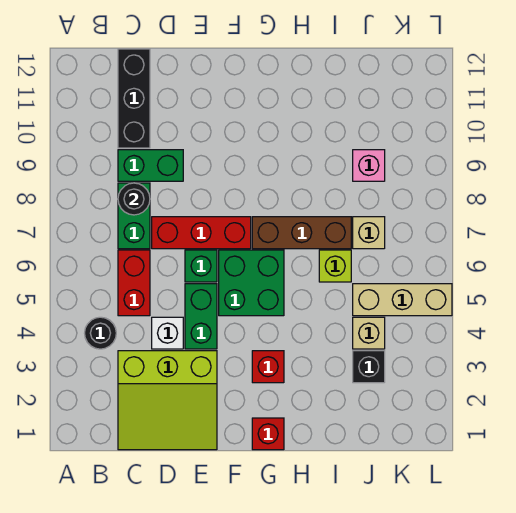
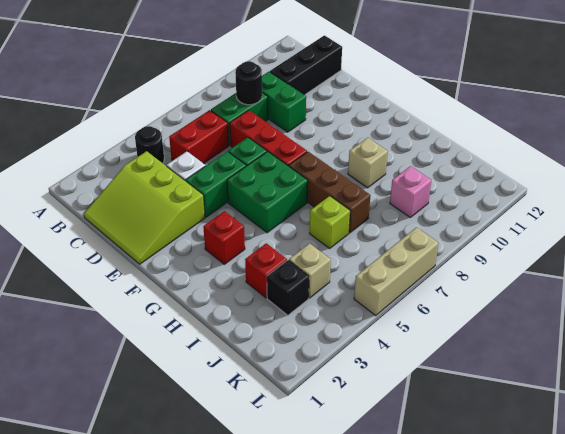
red 1x1 brick [252,418,284,450] -> red 1x1 brick moved to [245,243,287,298]
tan 1x3 brick [353,284,452,316] -> tan 1x3 brick turned to [354,227,439,316]
tan 1x1 brick [353,217,385,249] -> tan 1x1 brick moved to [348,137,388,188]

